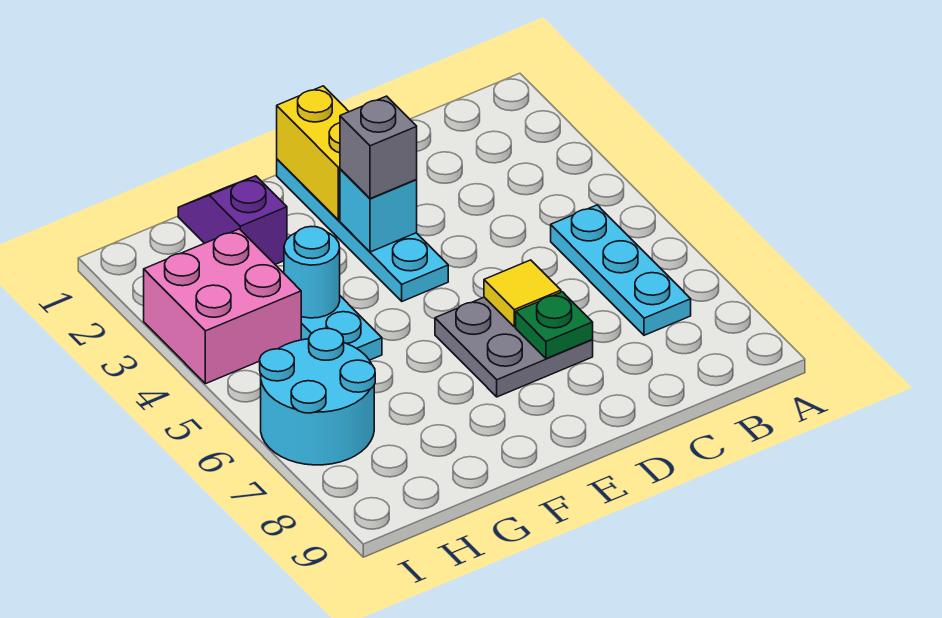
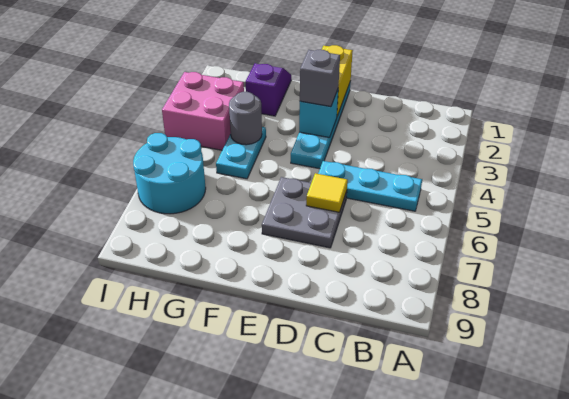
cyan 1x3 plate [551,205,691,335] -> cyan 1x3 plate turned to [318,161,422,211]
green 1x1 plate [516,292,593,359] -> none
cyan 1x1 round brick [284,227,340,318] -> grey 1x1 round brick [229,92,262,145]

